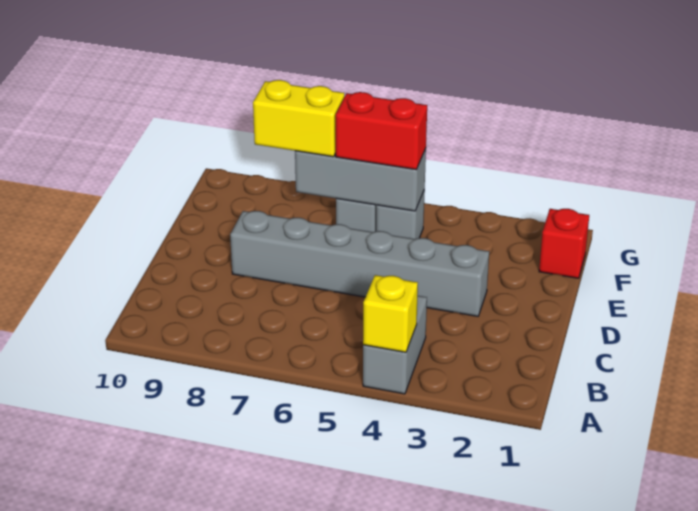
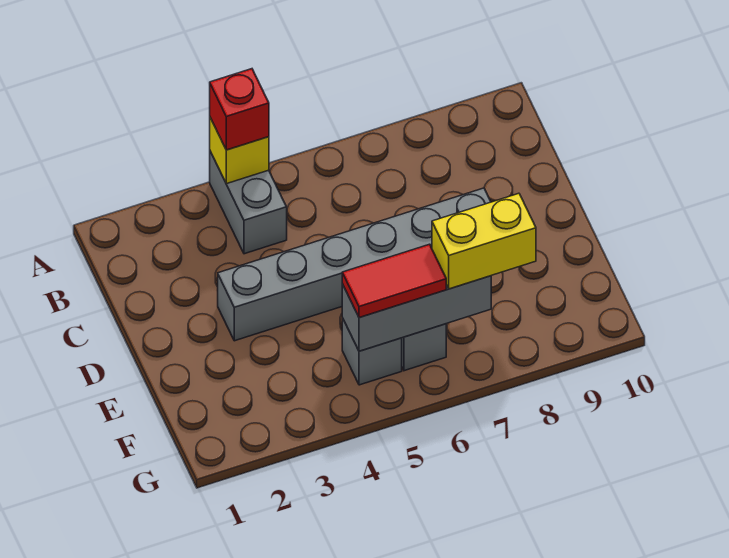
red 1x1 brick [539,209,589,278] -> red 1x1 brick moved to [210,69,269,150]
red 1x2 brick [336,92,427,170] -> red 1x2 tile [342,244,446,318]

